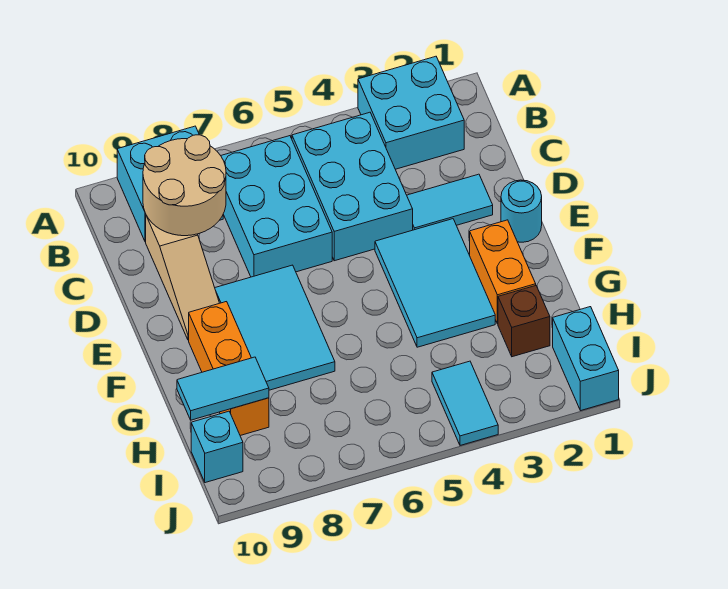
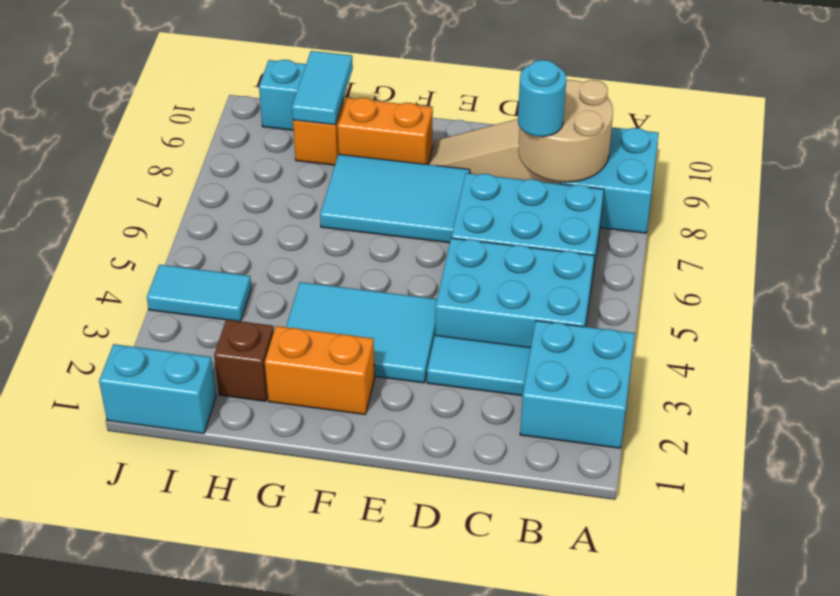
cyan 1x2 tile [407,174,493,230] -> cyan 1x2 tile turned to [427,335,531,396]
cyan 1x1 round brick [501,180,542,242] -> cyan 1x1 round brick moved to [518,60,566,137]

